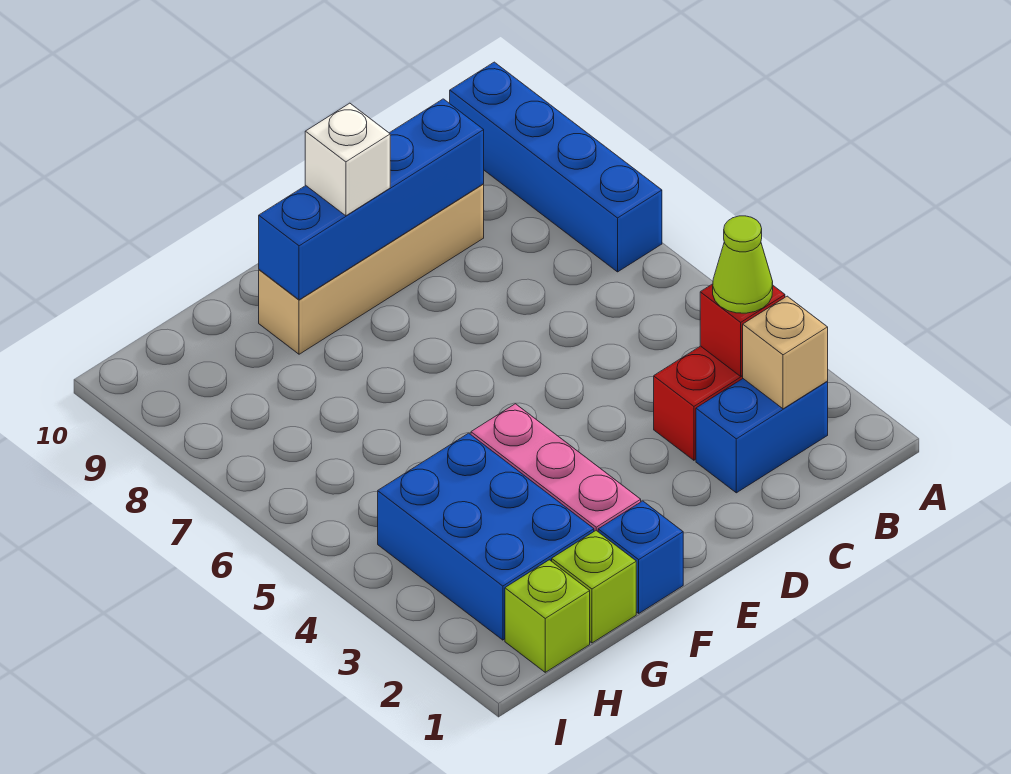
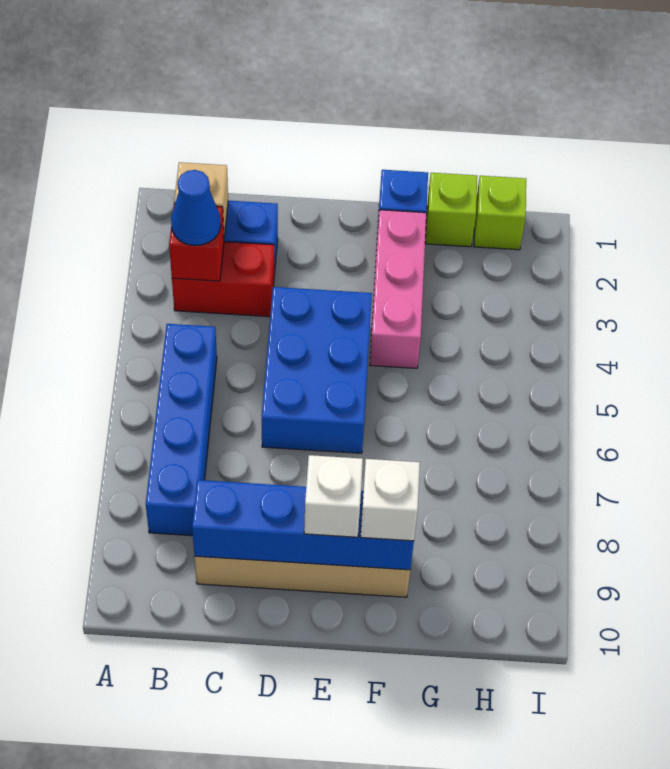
blue 1x4 brick [450,62,662,272] -> blue 1x4 brick moved to [146,324,217,536]
lime 1x1 cone [713,216,773,313] -> blue 1x1 cone [171,170,221,246]
none -> white 1x1 brick [361,459,420,541]
blue 2x3 brick [378,433,594,640] -> blue 2x3 brick moved to [262,287,372,453]

